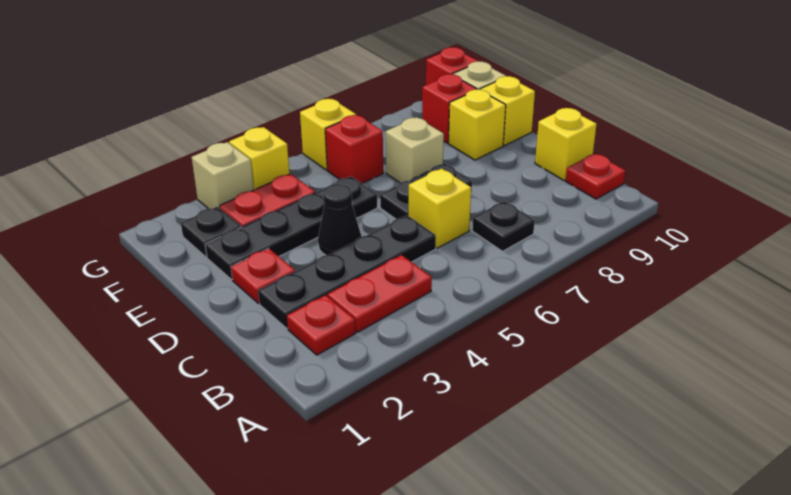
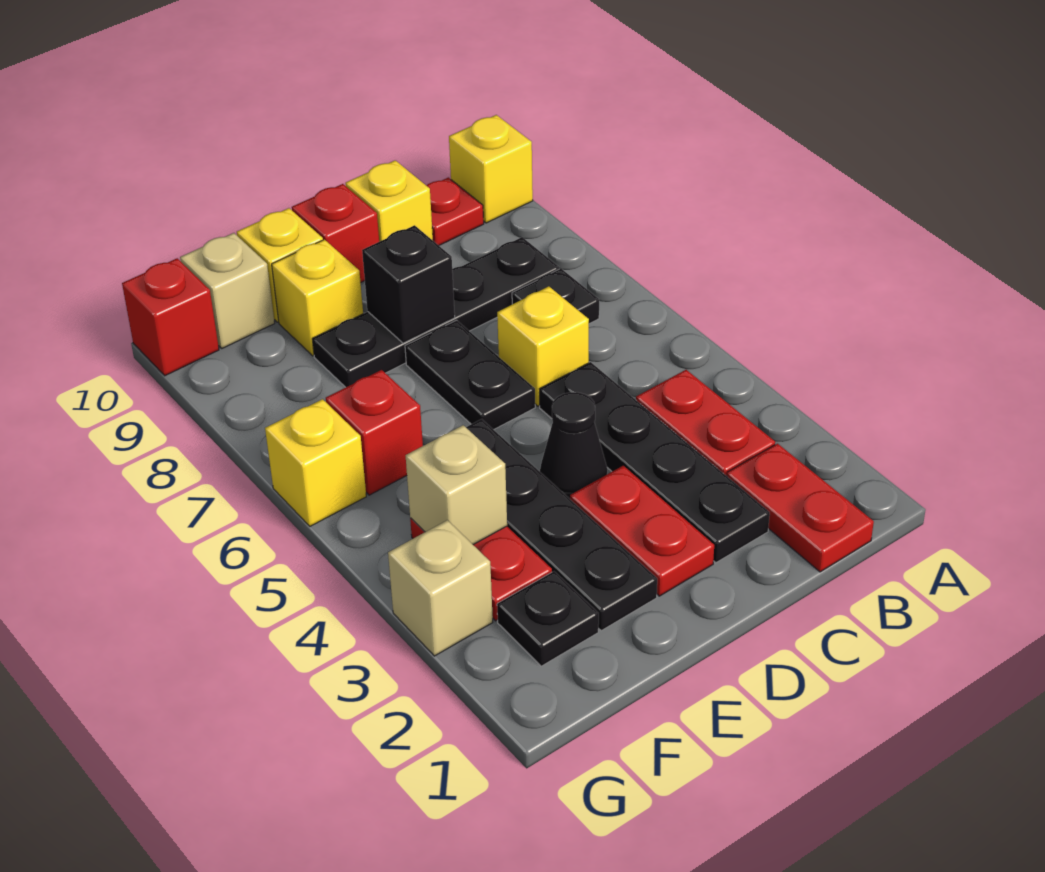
red 1x1 plate [287,295,355,355] -> red 1x2 plate [727,444,874,572]
none -> black 1x4 plate [312,237,559,387]
red 1x1 plate [231,248,295,303] -> red 1x2 plate [570,466,714,596]
none -> black 1x1 brick [362,225,455,343]
tan 1x1 brick [386,117,444,183] -> tan 1x1 brick moved to [406,425,507,545]
red 1x1 brick [422,74,477,143] -> red 1x1 brick moved to [292,184,379,282]
yellow 1x1 brick [229,127,290,190] -> yellow 1x1 brick moved to [449,115,533,223]

